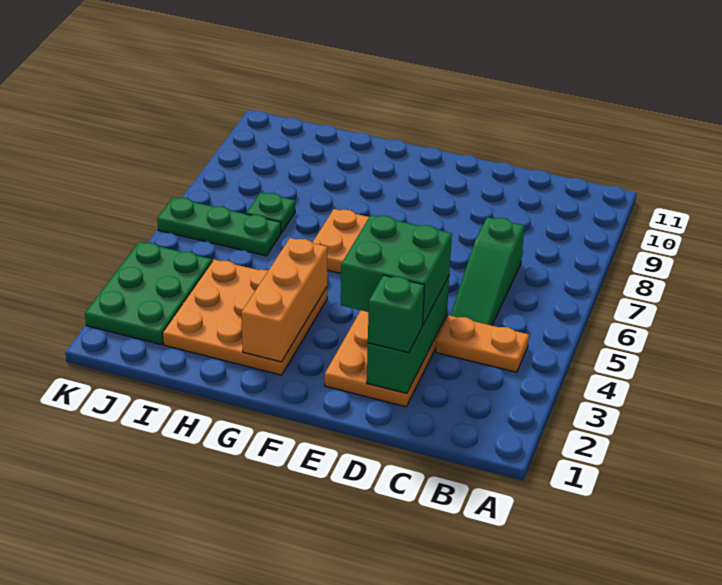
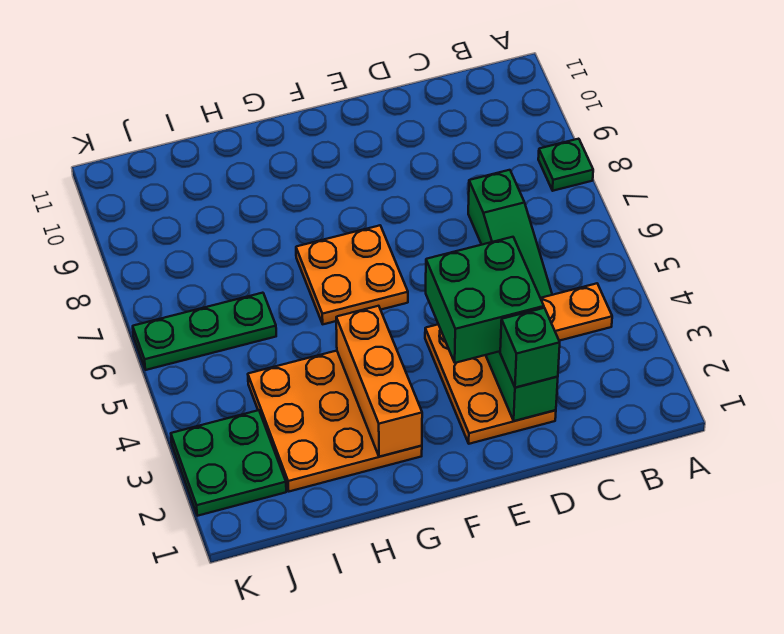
green 1x1 plate [246,193,295,233] -> green 1x1 plate moved to [538,139,593,191]
green 2x3 plate [85,242,212,345] -> green 2x2 plate [171,410,286,516]

